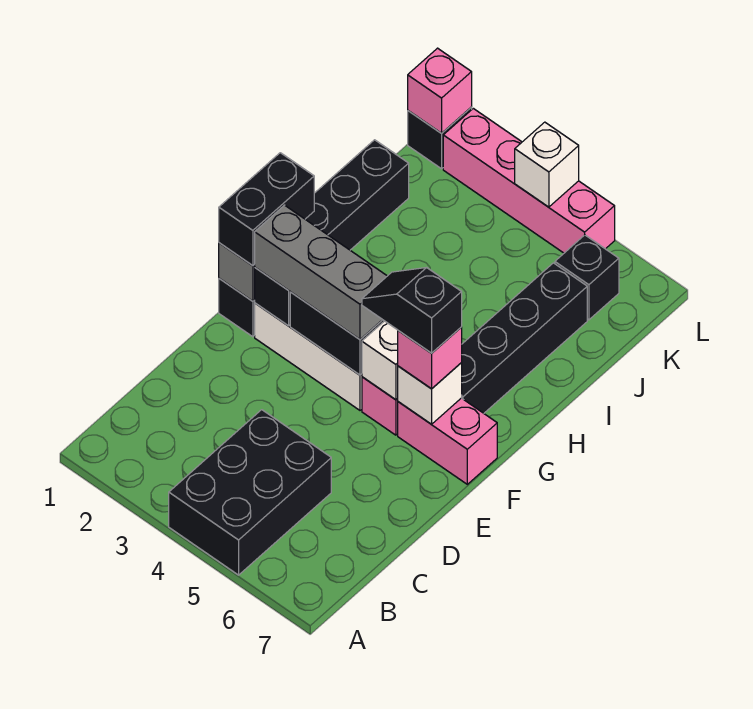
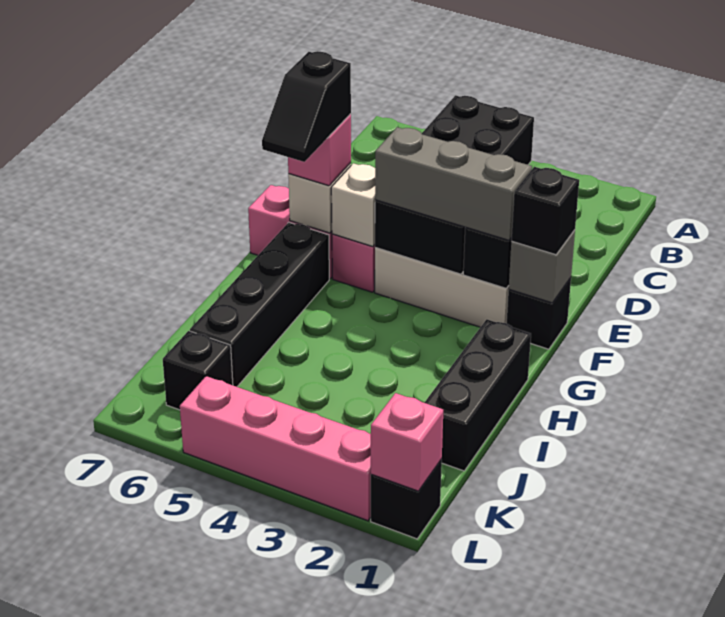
black 1x2 brick [219,153,314,266] -> black 1x1 brick [511,167,579,255]
black 1x2 slope [362,268,462,353] -> black 1x2 slope turned to [262,51,351,162]
white 1x1 brick [515,122,579,207] -> none

